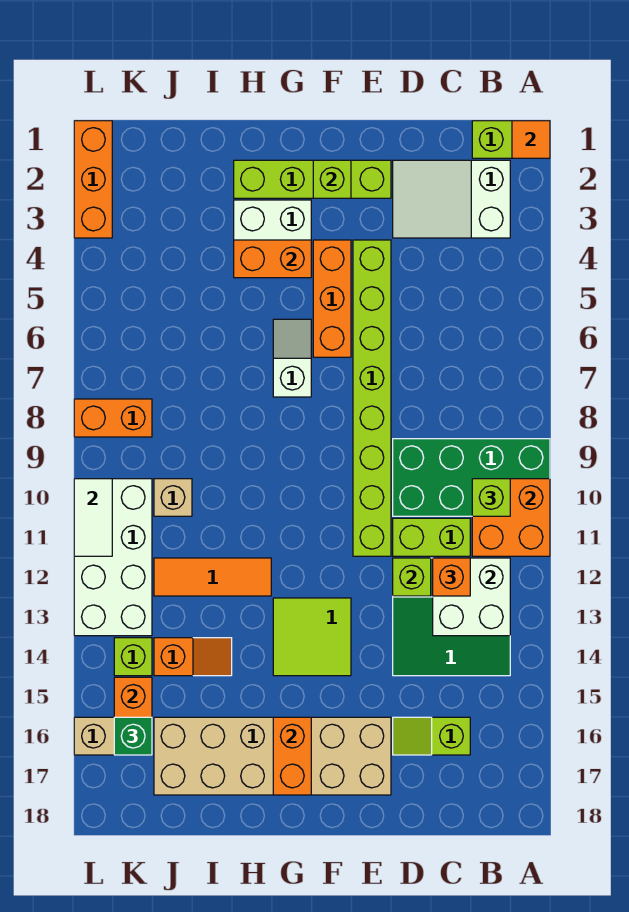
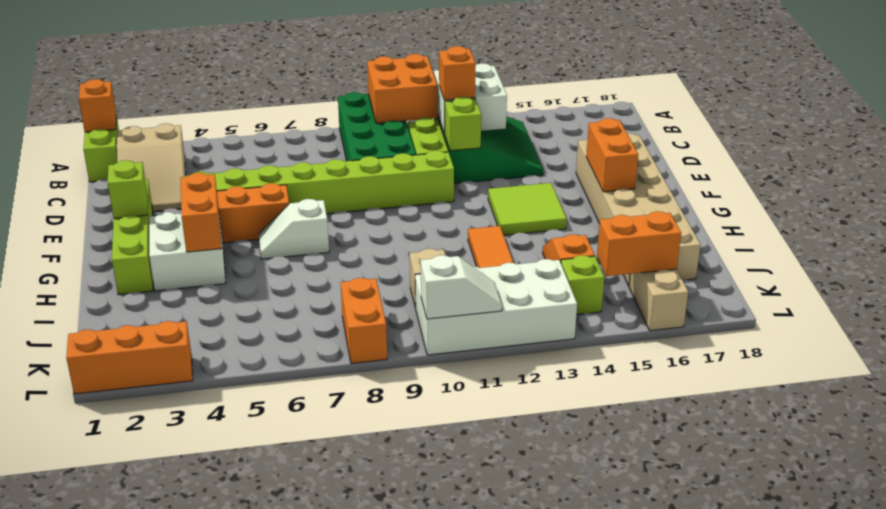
orange 1x1 tile [512,121,550,158] -> orange 1x1 brick [79,79,117,132]
white 2x3 slope [393,160,510,238] -> tan 2x3 slope [117,123,186,211]
lime 1x1 brick [472,479,510,516] -> none
lime 1x2 slope [393,717,470,755] -> none
orange 1x2 brick [273,717,311,795] -> orange 1x2 brick turned to [586,118,638,192]
green 1x1 brick [114,717,152,755] -> none
white 1x2 tile [74,479,112,556] -> white 1x2 slope [421,255,502,319]

